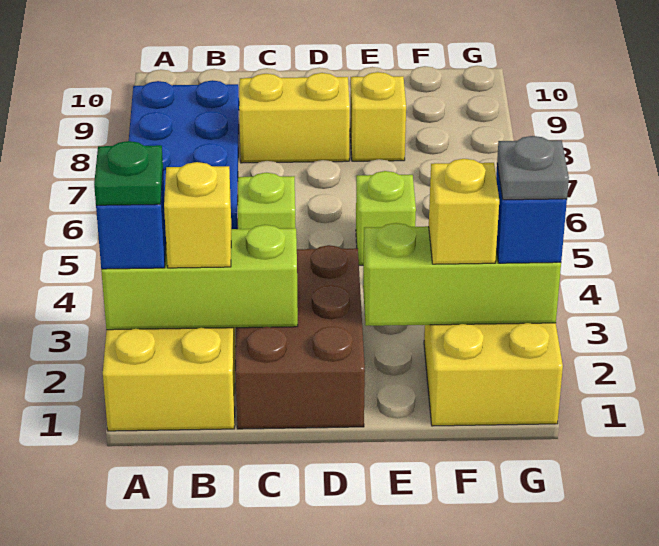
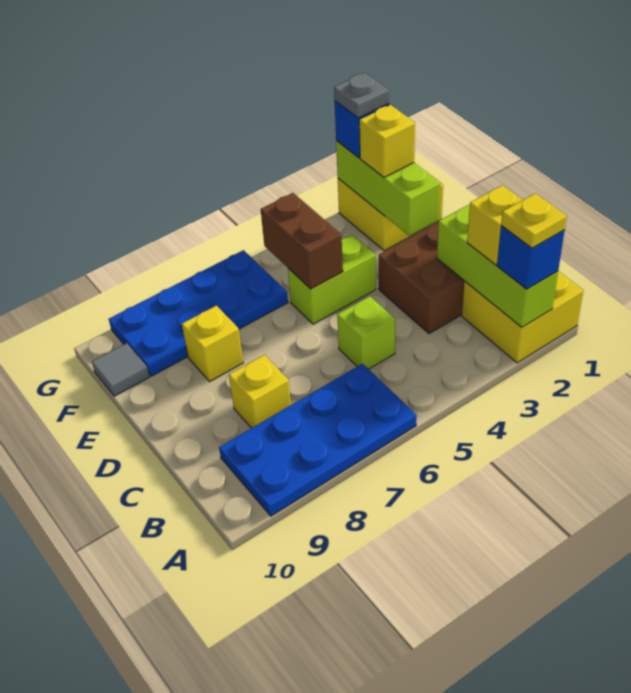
green 1x1 plate [94,141,163,205] -> yellow 1x1 plate [501,193,567,248]
yellow 1x2 brick [239,73,350,163] -> yellow 1x1 brick [229,355,291,428]
lime 1x1 brick [356,171,416,265] -> lime 1x2 brick [288,235,376,324]
none -> brown 1x2 brick [261,193,343,289]
none -> blue 2x4 plate [109,250,288,376]
none -> grey 1x1 tile [92,343,149,396]

